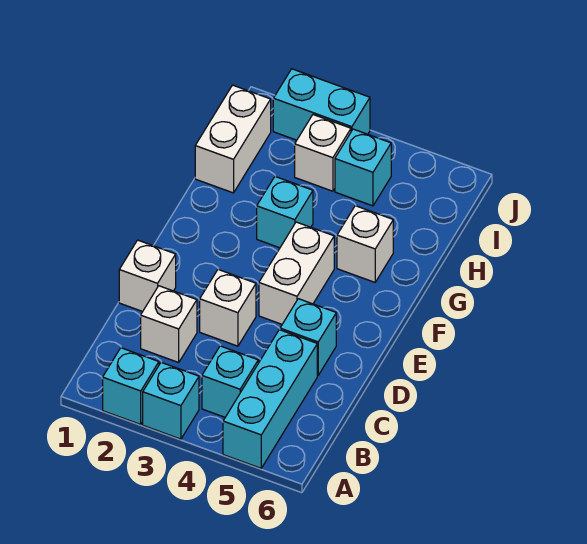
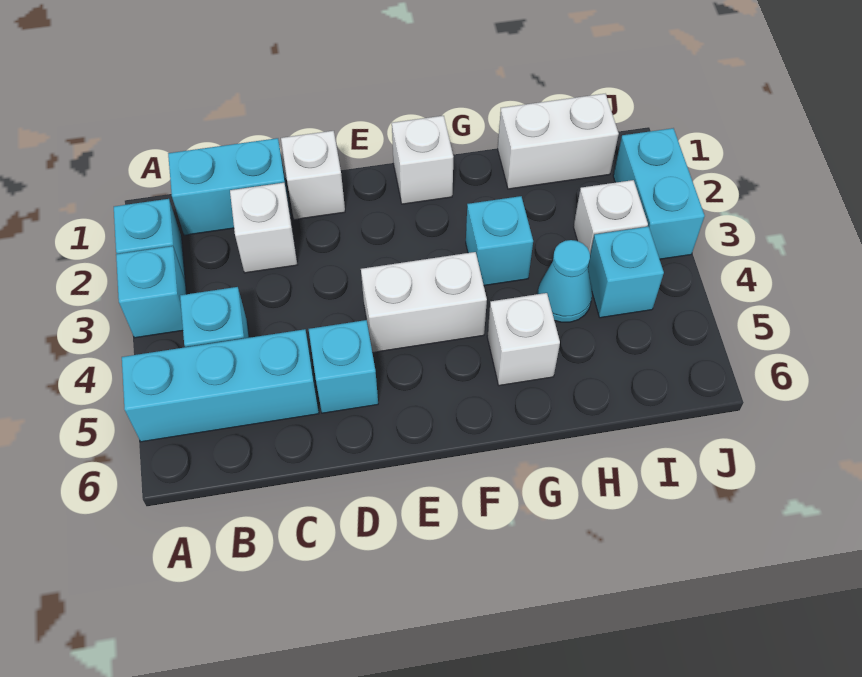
none -> cyan 1x2 brick [168,138,290,235]
white 1x1 brick [200,269,256,346] -> white 1x1 brick moved to [392,116,453,204]
none -> cyan 1x1 cone [537,240,592,322]

